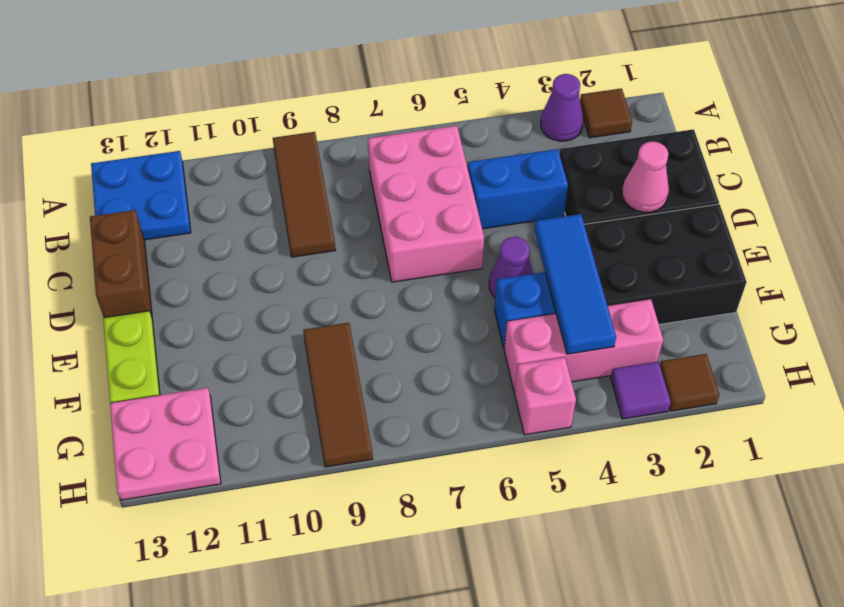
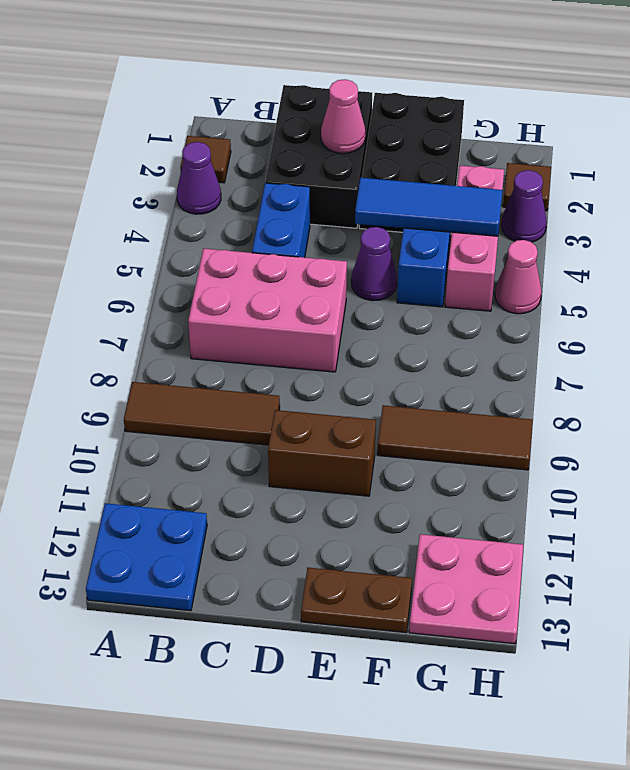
brown 1x2 brick [90,210,152,318] -> brown 1x2 brick moved to [268,410,376,496]
lime 1x2 plate [103,311,160,403] -> brown 1x2 plate [301,568,412,633]
purple 1x1 tile [611,361,671,419] -> purple 1x1 cone [501,170,547,242]
pink 1x1 brick [514,357,576,435] -> pink 1x1 cone [495,240,542,314]

